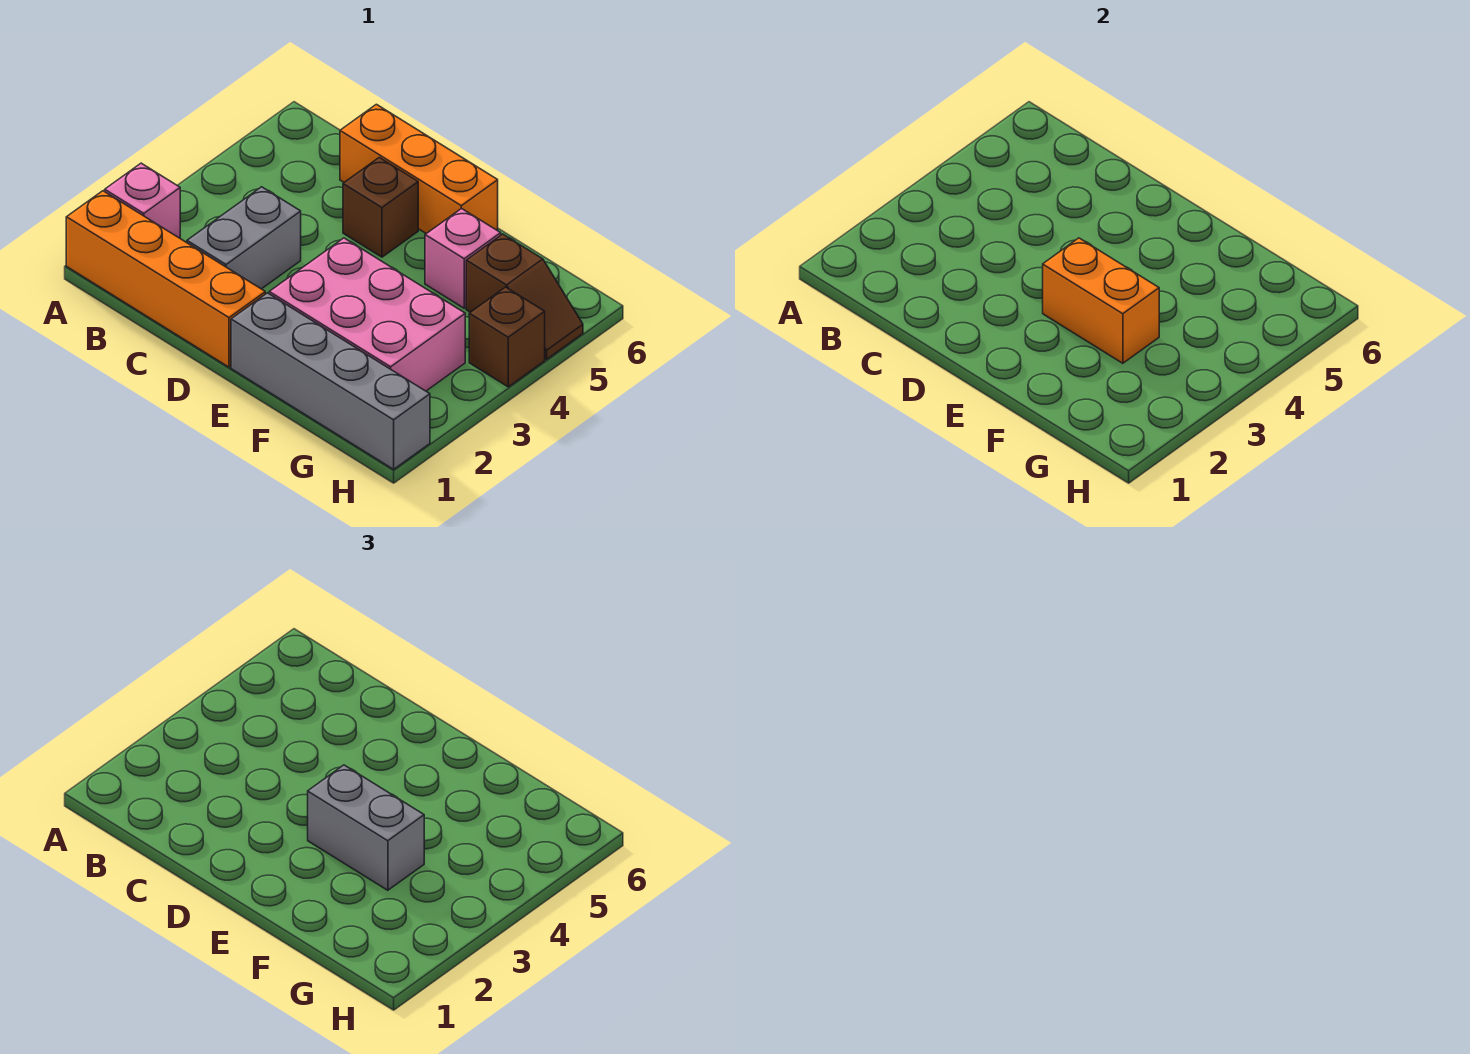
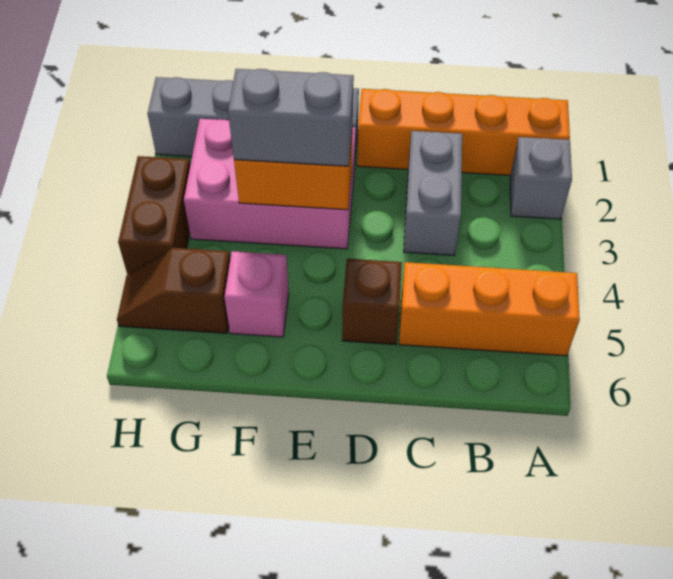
pink 1x1 brick [105,163,180,238] -> grey 1x1 brick [510,137,572,219]
orange 1x3 brick [340,104,498,234] -> orange 1x3 brick moved to [399,262,580,356]
brown 1x1 brick [469,287,545,387] -> brown 1x2 brick [118,156,190,275]

